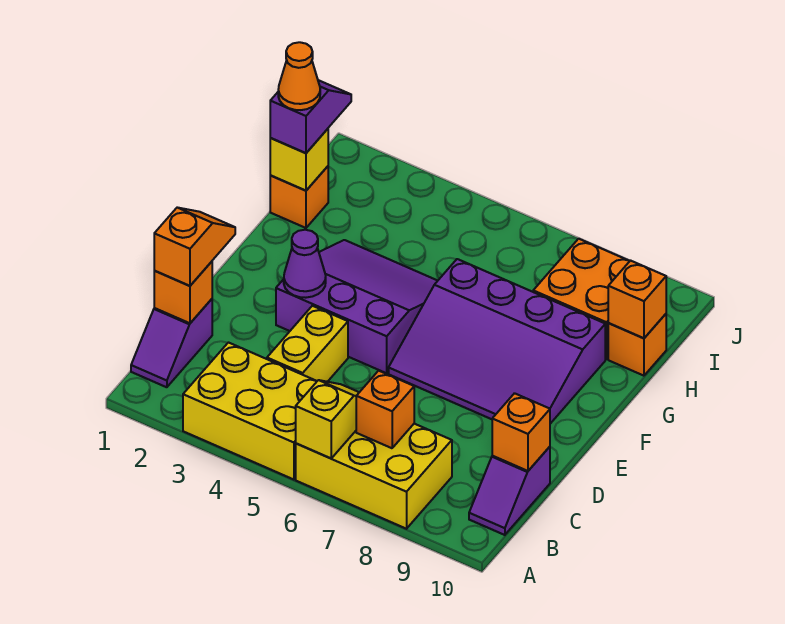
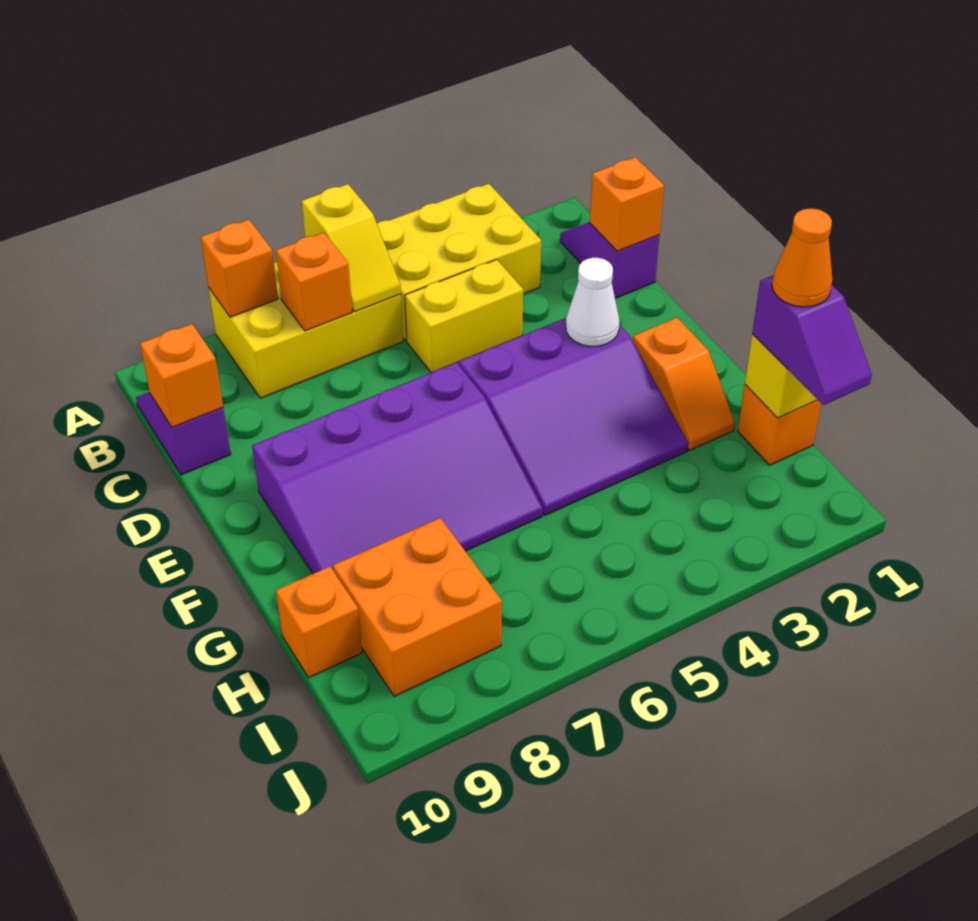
orange 1x2 slope [154,208,235,286] -> orange 1x2 slope moved to [633,318,735,450]
yellow 1x2 brick [267,306,348,382] -> yellow 1x2 brick turned to [405,259,523,372]
purple 1x1 cone [284,230,326,298] -> white 1x1 cone [566,258,620,346]
purple 3x4 slope [389,259,605,424] -> purple 3x4 slope turned to [252,362,543,574]
orange 1x1 brick [608,261,666,338] -> orange 1x1 brick moved to [201,220,278,317]

